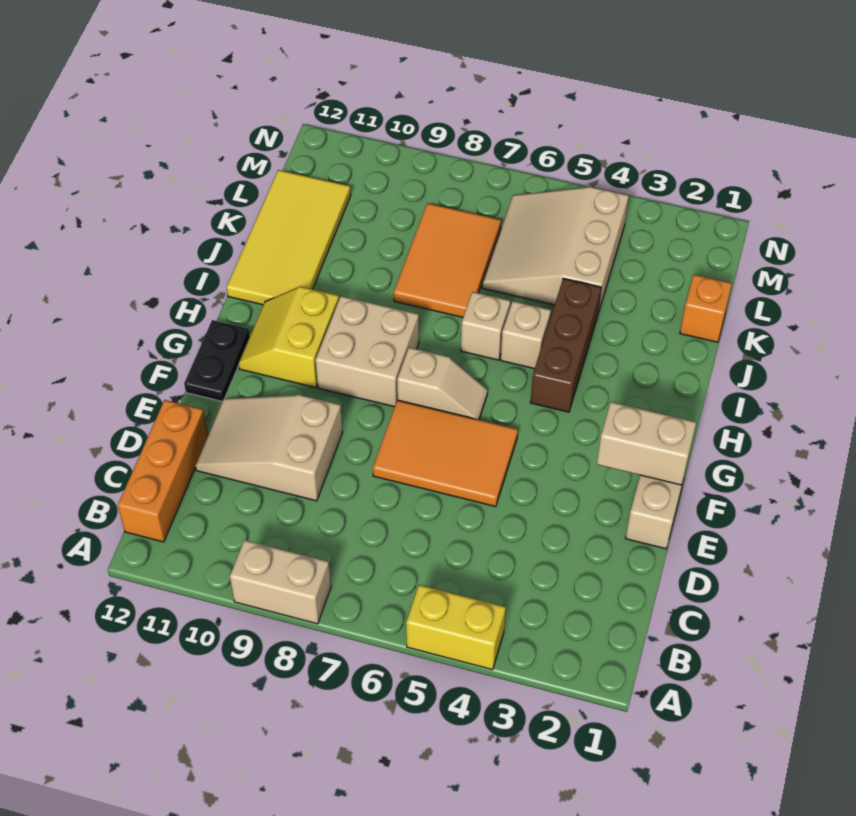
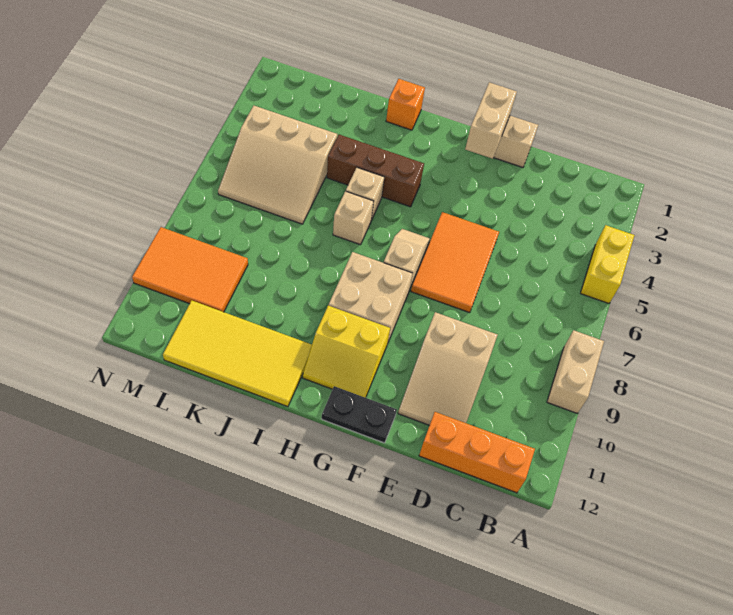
orange 2x3 tile [394,203,501,317] -> orange 2x3 tile moved to [132,227,248,312]
orange 1x1 brick [680,274,732,342] -> orange 1x1 brick moved to [386,79,425,130]

